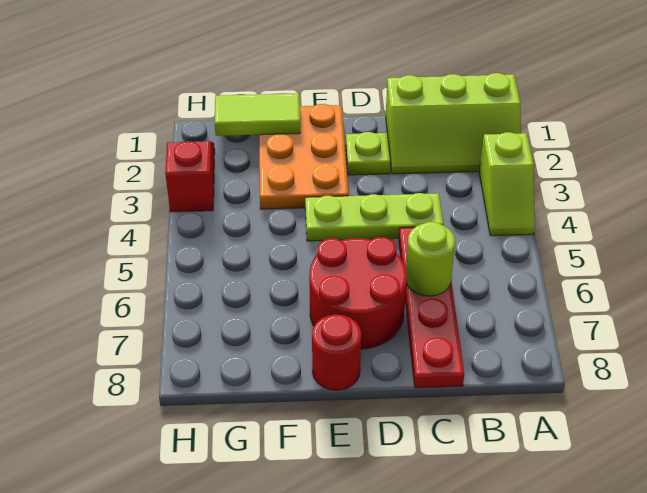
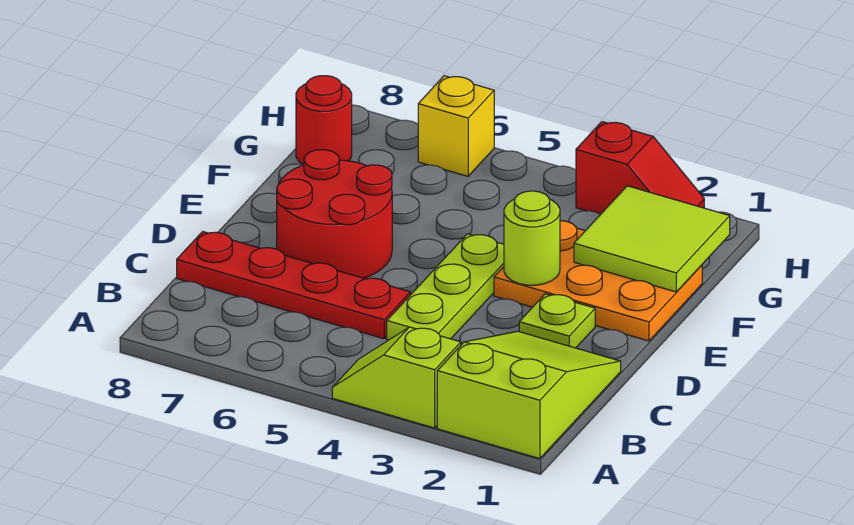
lime 2x3 slope [386,73,521,174] -> lime 2x3 slope turned to [437,331,621,459]
lime 1x1 round brick [406,222,455,296] -> lime 1x1 round brick moved to [504,191,560,285]
red 1x1 round brick [312,315,361,390] -> red 1x1 round brick moved to [296,76,352,165]
lime 1x2 tile [215,93,300,136] -> lime 2x2 tile [574,186,730,292]
none -> yellow 1x1 brick [418,76,494,176]

